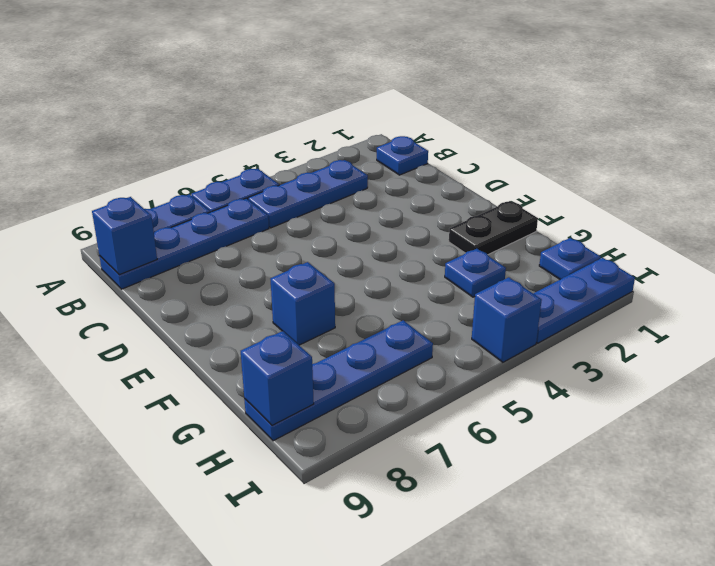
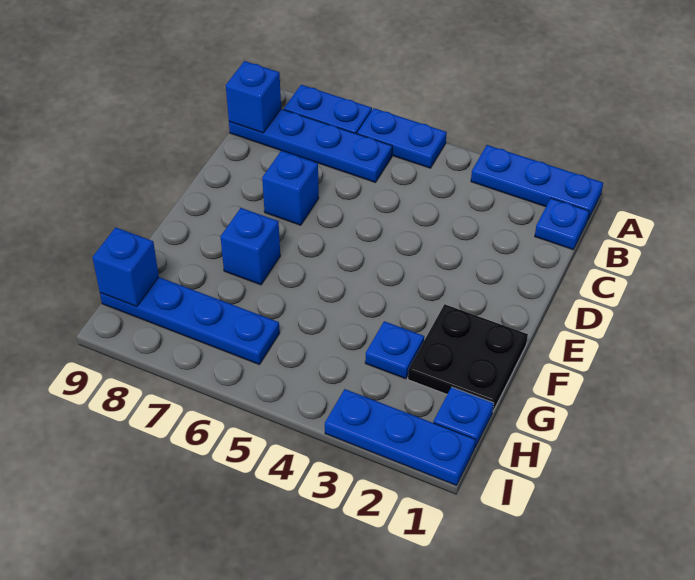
blue 1x3 plate [248,160,368,228] -> blue 1x3 plate moved to [471,145,603,219]
black 1x2 plate [449,201,538,255] -> black 2x2 plate [408,304,528,411]
blue 1x1 brick [472,277,542,362] -> blue 1x1 brick moved to [262,151,319,225]

